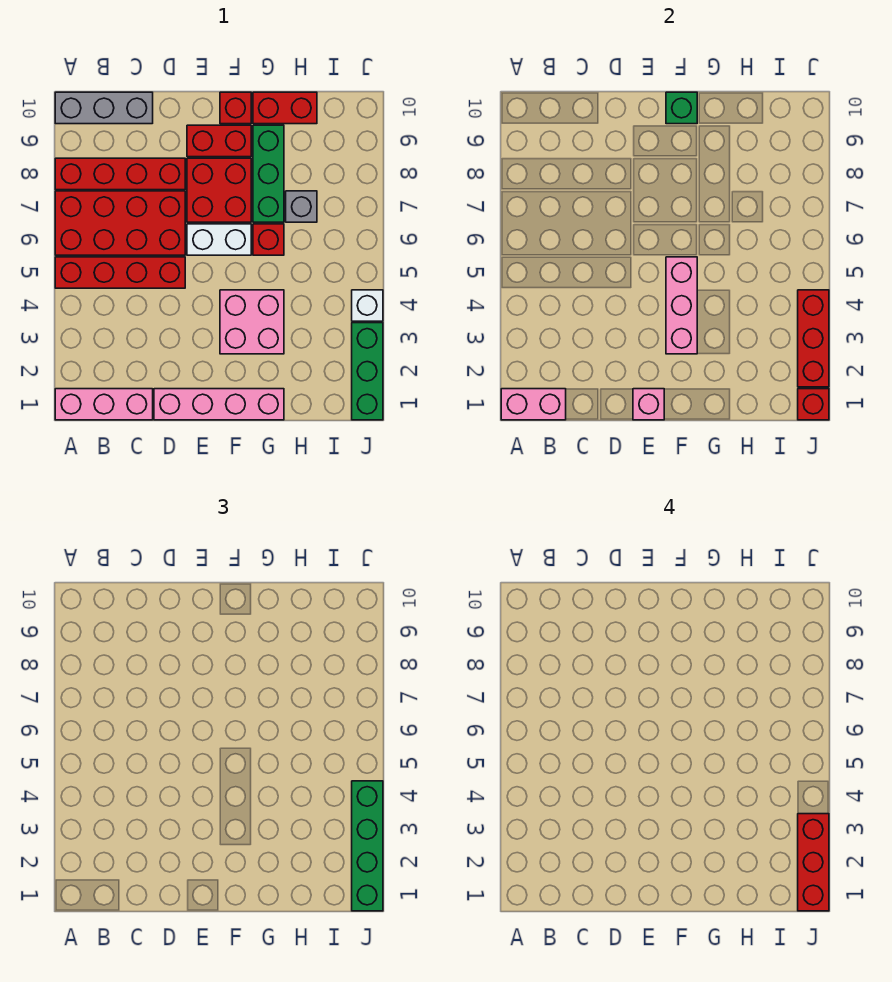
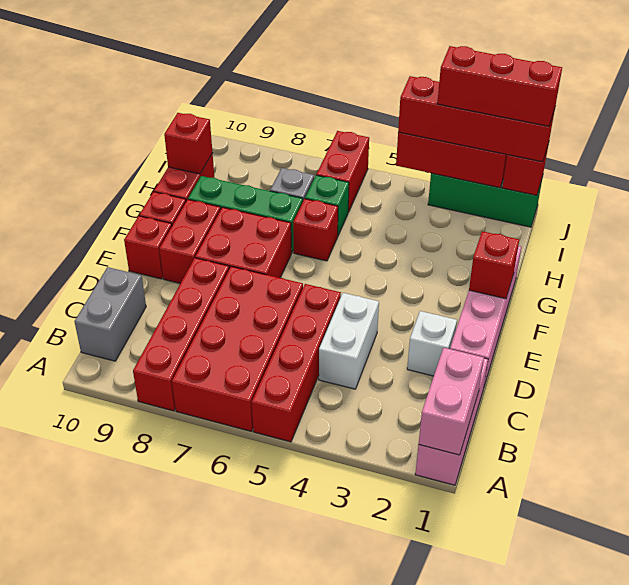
grey 1x3 brick [55,92,153,124] -> grey 1x2 brick [74,267,146,361]
pink 1x1 brick [633,389,664,420] -> none
white 1x2 brick [187,224,251,255] -> white 1x2 brick moved to [319,293,379,389]
none -> red 1x1 brick [124,216,172,279]
none -> red 1x1 brick [469,231,519,299]
pink 2x2 brick [220,290,284,354] -> none
pink 1x3 brick [666,257,697,354] -> none
green 1x1 brick [666,92,697,124] -> green 1x1 brick moved to [305,175,349,235]
none -> red 1x1 brick [164,113,213,174]
none -> red 1x2 brick [316,131,369,212]
green 1x4 brick [352,781,383,911] -> red 1x4 brick [398,76,555,162]
white 1x1 brick [352,290,383,321] -> white 1x1 brick moved to [407,311,457,376]

